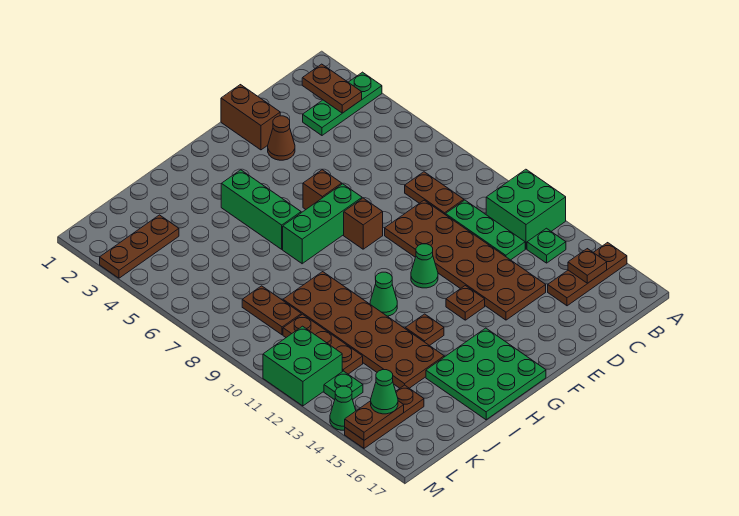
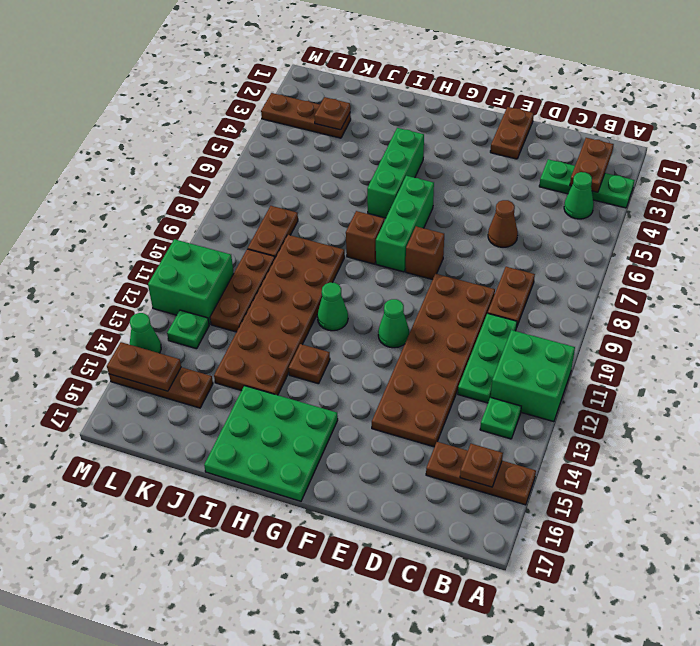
brown 1x2 brick [221,85,280,150] -> brown 1x2 plate [490,107,534,159]
brown 1x1 cone [268,116,295,160] -> brown 1x1 cone moved to [488,200,518,247]
brown 1x1 brick [303,170,342,209] -> brown 1x1 brick moved to [346,211,384,264]
green 1x3 brick [283,184,362,264] -> green 1x3 brick turned to [376,176,434,272]
brown 1x1 plate [446,286,485,320] -> brown 1x1 plate moved to [314,97,350,130]
green 1x1 cone [371,370,398,414] -> green 1x1 cone moved to [564,172,594,219]

